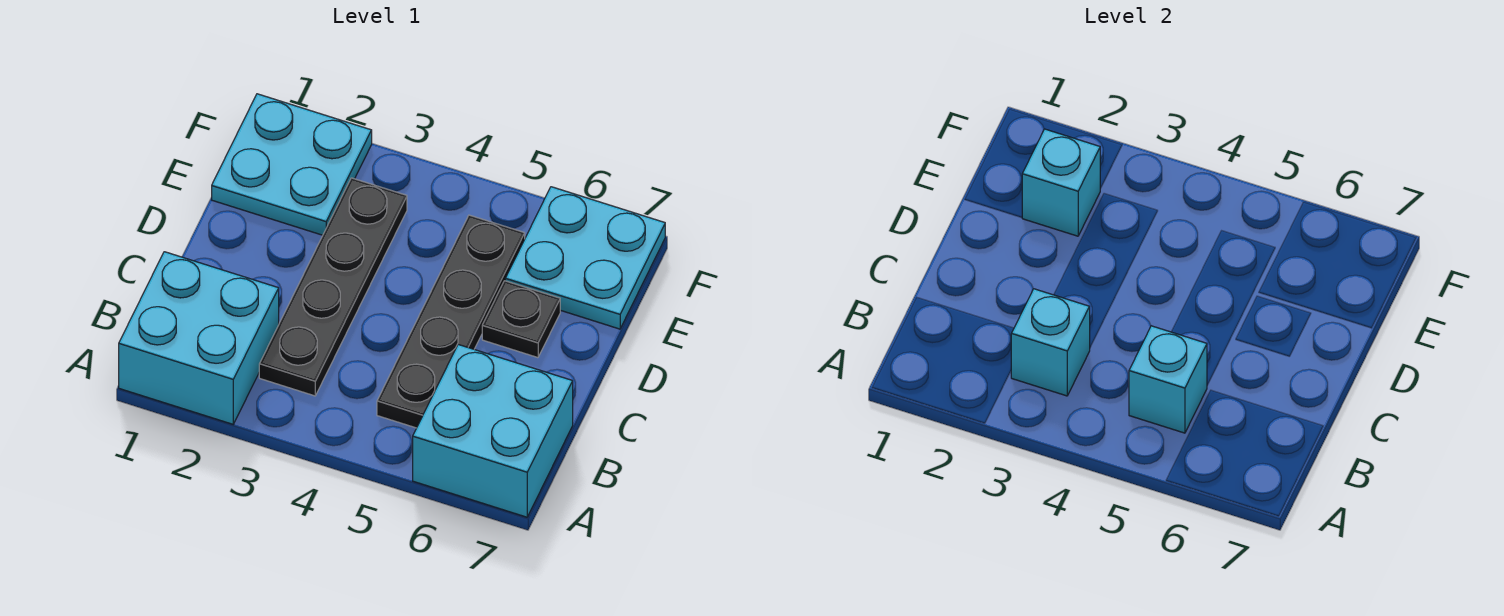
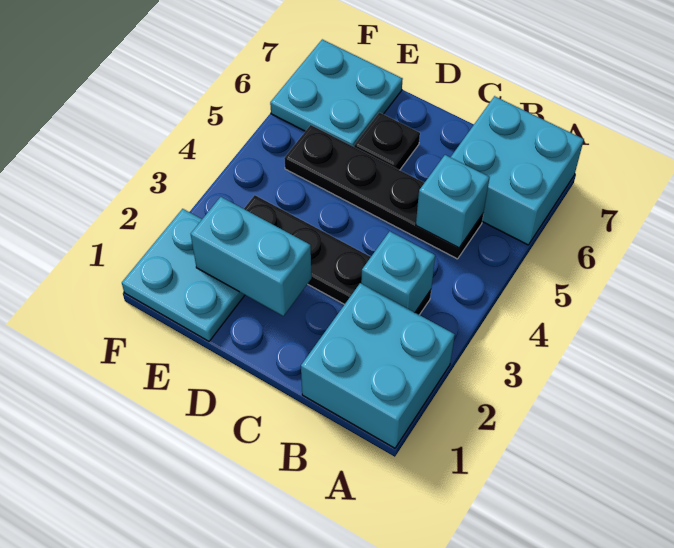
cyan 1x1 brick [1022,129,1101,236] -> cyan 1x2 brick [191,197,312,316]

